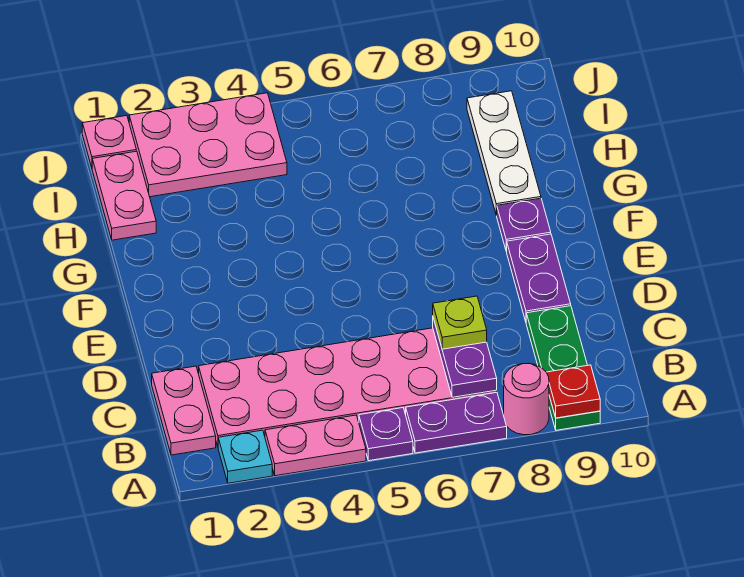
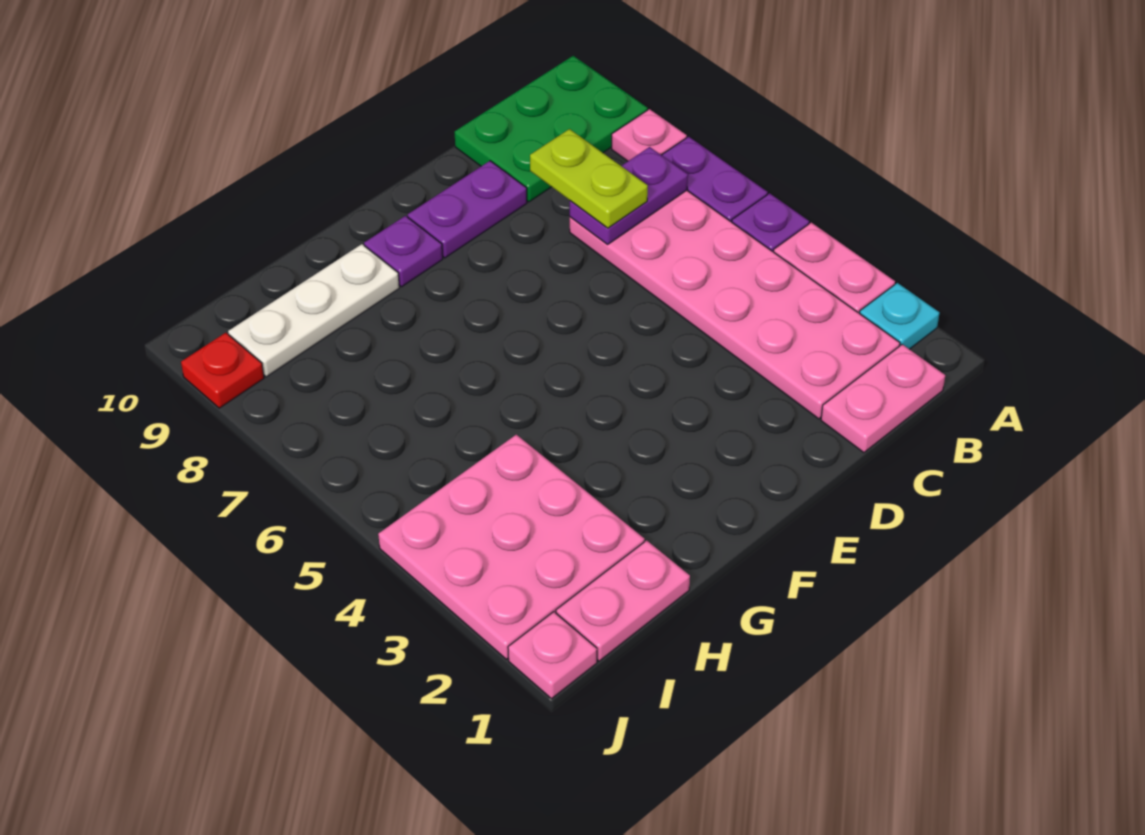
pink 1x1 round brick [504,363,549,435] -> pink 1x1 plate [612,109,687,161]
green 1x3 plate [526,306,600,430] -> green 2x3 plate [455,56,648,202]
red 1x1 plate [546,365,600,418] -> red 1x1 plate moved to [181,333,264,408]
lime 1x1 plate [433,296,487,349] -> lime 1x2 plate [530,129,648,228]
pink 2x3 plate [129,93,287,197] -> pink 3x3 plate [378,435,645,659]

